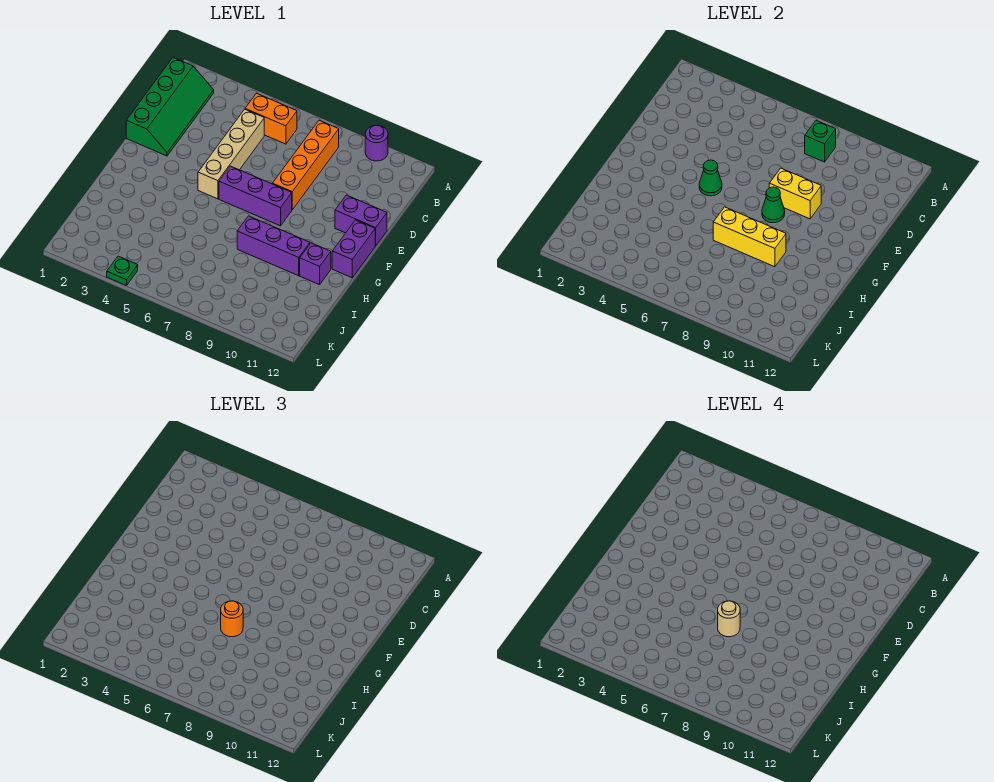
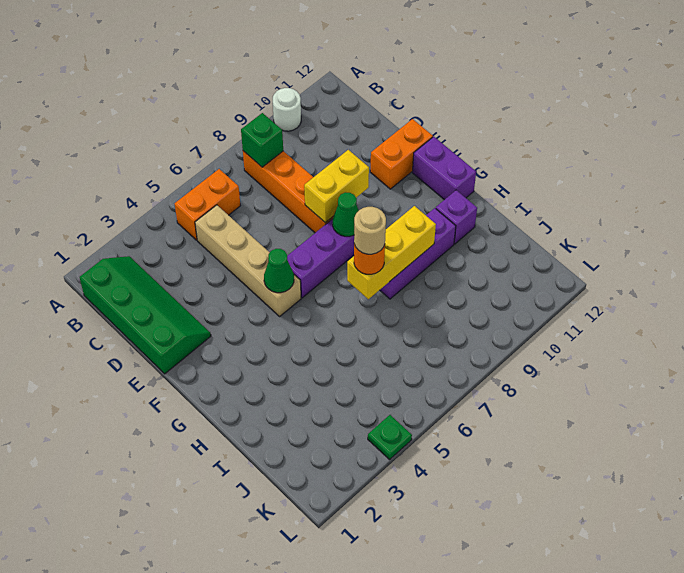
purple 1x1 round brick [365,125,388,161] -> white 1x1 round brick [273,88,301,131]
purple 1x2 brick [335,195,387,246] -> orange 1x2 brick [370,119,433,189]

